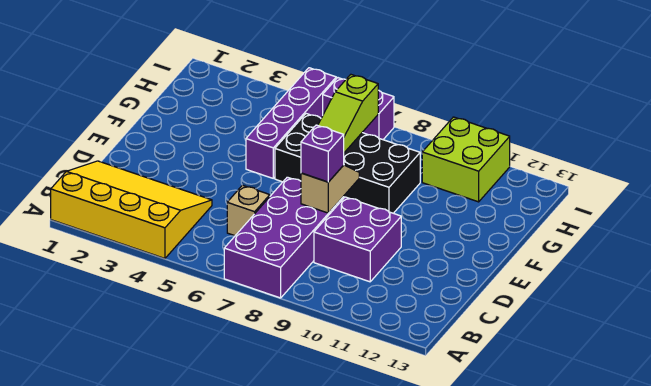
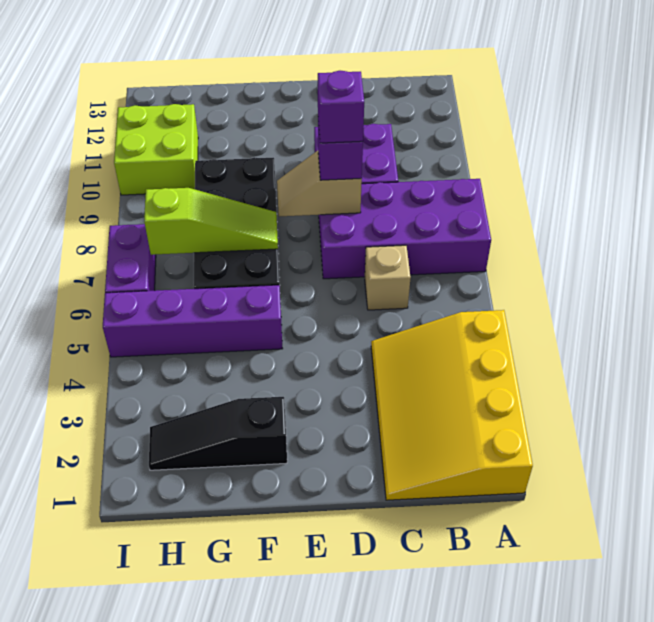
none -> purple 1x1 brick [318,71,364,143]
none -> black 1x3 slope [149,397,287,470]

